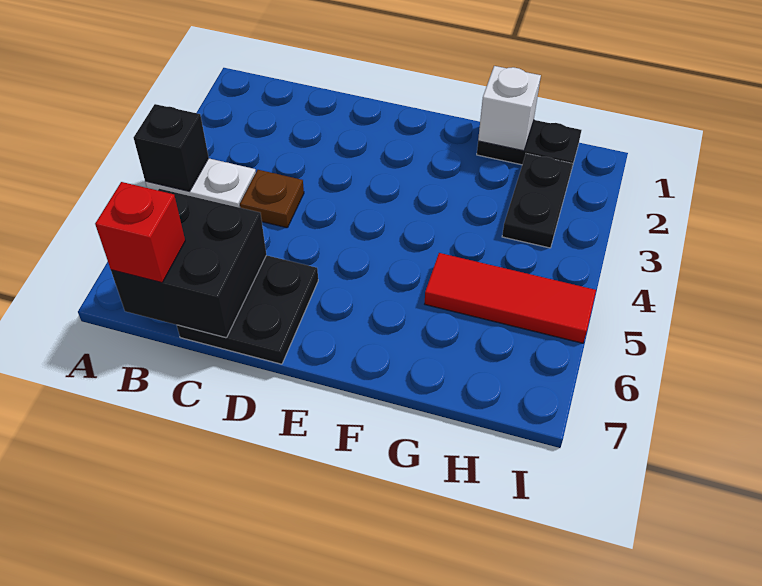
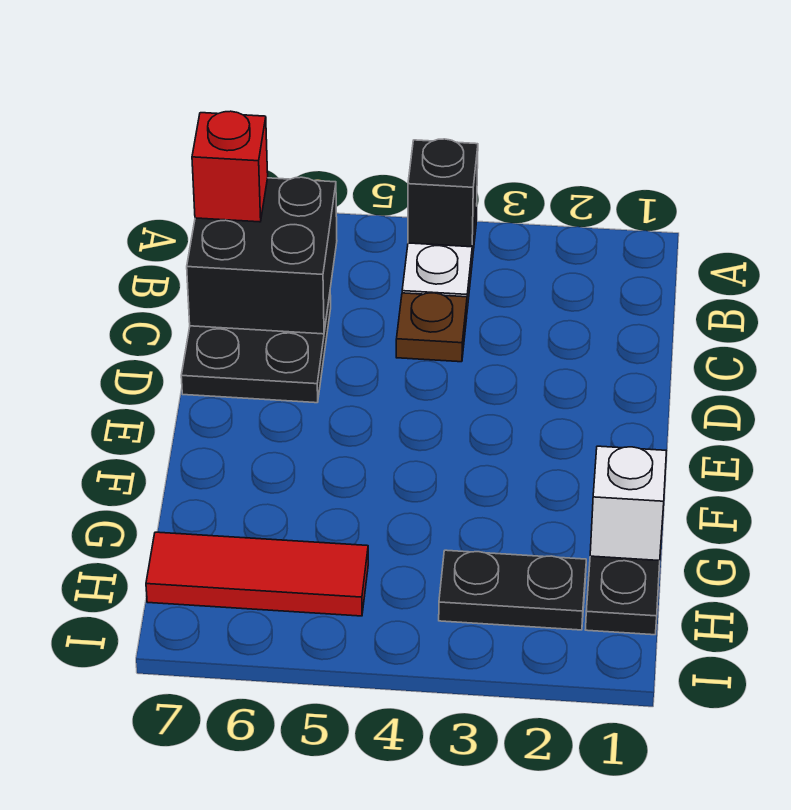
red 1x3 tile [425,253,596,343] -> red 1x3 tile turned to [146,532,368,616]

